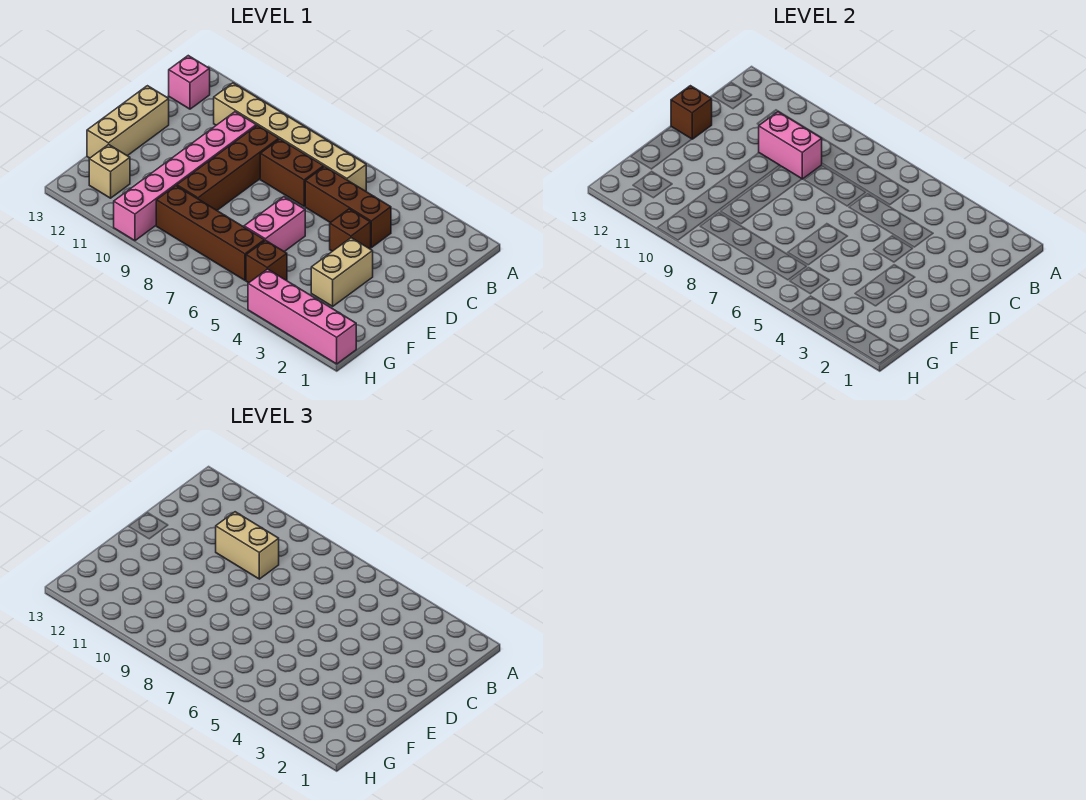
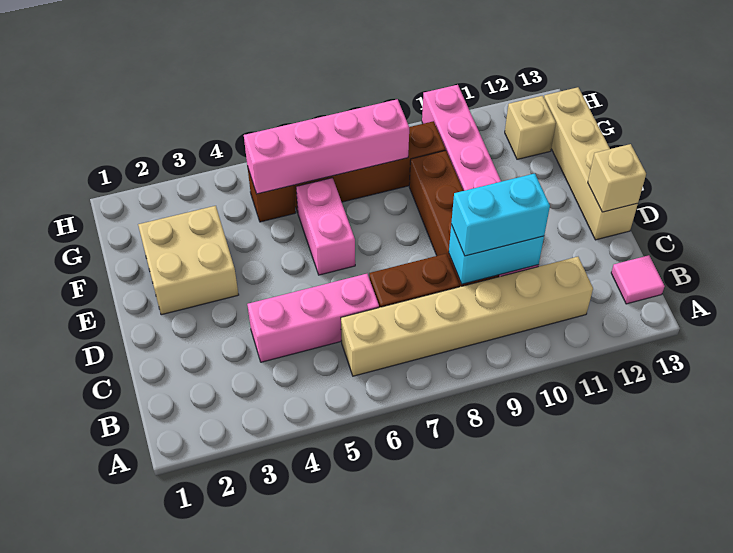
pink 1x1 brick [169,56,210,109] -> pink 1x1 tile [611,255,665,304]
brown 1x3 brick [305,166,391,248] -> pink 1x3 brick [247,274,379,362]
pink 1x2 brick [759,112,822,179] -> cyan 1x2 brick [449,225,544,284]
tan 1x2 brick [216,512,279,579] -> cyan 1x2 brick [451,174,550,256]
brown 1x1 brick [330,209,371,251] -> none
tan 1x3 brick [87,86,169,158] -> tan 1x4 brick [544,87,638,240]
brown 1x1 brick [671,86,712,139] -> tan 1x1 brick [588,144,646,212]
tan 1x2 brick [311,238,373,306] -> tan 2x2 brick [138,206,239,315]
pink 1x4 brick [248,269,356,364] -> pink 1x4 brick moved to [244,99,409,194]

